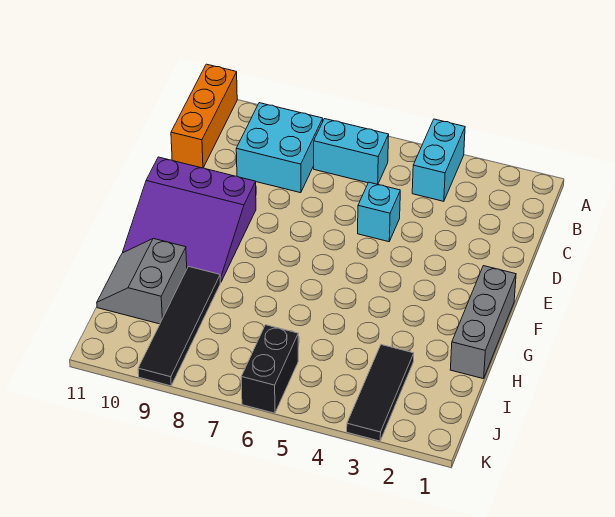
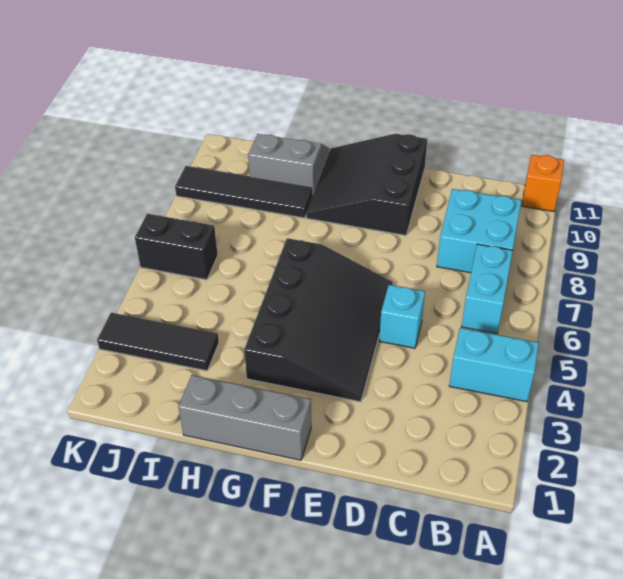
orange 1x3 brick [171,64,237,168] -> orange 1x1 brick [522,155,564,212]
none -> black 3x4 slope [244,238,393,402]
purple 3x3 slope [123,157,256,282] -> black 3x3 slope [306,134,427,235]

